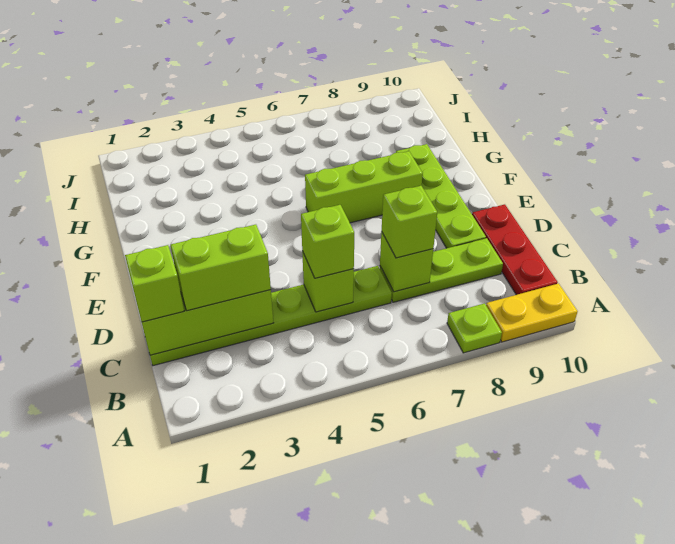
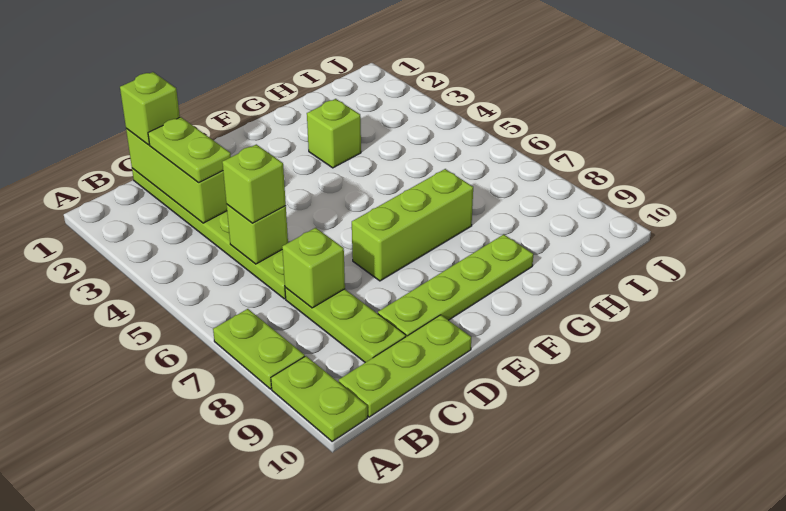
lime 1x1 plate [447,304,502,353] -> lime 1x2 plate [213,309,305,389]
yellow 1x2 plate [486,284,578,342] -> lime 1x2 plate [271,356,367,442]
red 1x3 plate [472,204,558,295] -> lime 1x3 plate [339,315,471,417]
lime 1x2 brick [170,224,271,311] -> lime 1x2 plate [148,117,231,183]
lime 1x1 brick [382,186,437,258] -> lime 1x1 brick moved to [307,99,361,168]
lime 1x3 brick [305,151,423,223] -> lime 1x3 brick turned to [352,169,473,281]

